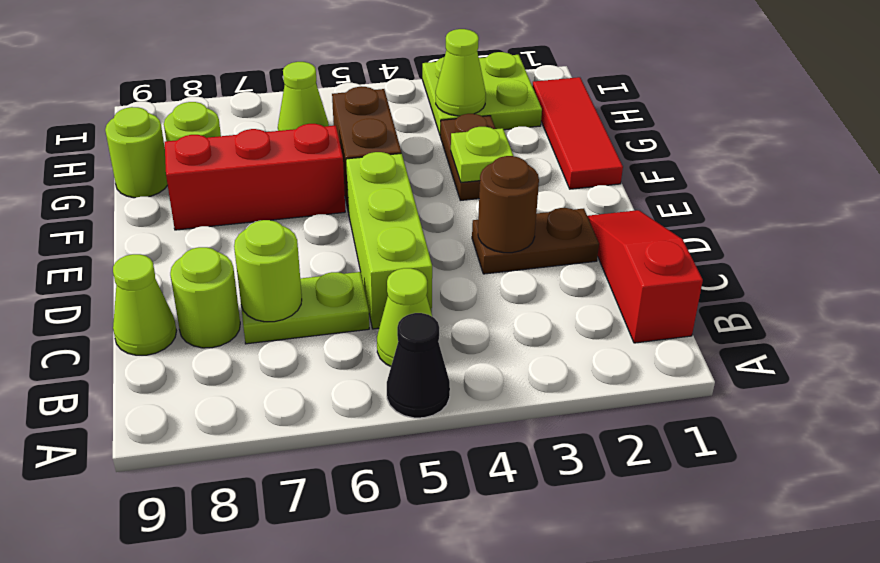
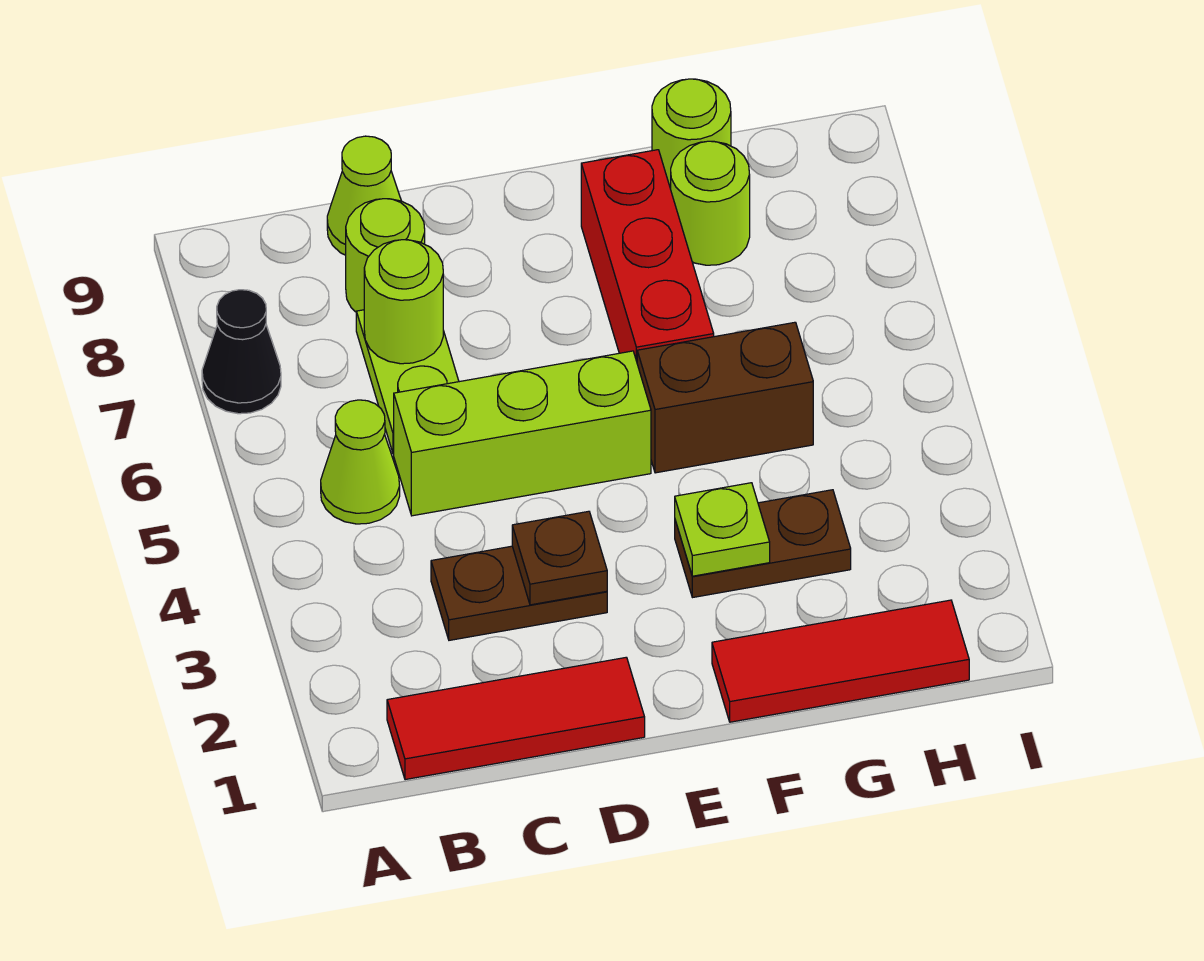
black 1x1 cone [387,313,450,418] -> black 1x1 cone moved to [202,290,281,414]
red 1x3 slope [588,210,703,343] -> red 1x3 tile [387,657,645,780]
brown 1x2 plate [472,208,599,274] -> brown 1x2 plate turned to [431,546,607,640]
brown 1x1 round brick [478,156,539,253] -> brown 1x1 plate [512,511,607,605]
lime 2x2 plate [422,52,542,135] -> none
lime 1x1 cone [436,29,486,116] -> none
lime 1x1 cone [278,62,329,131] -> none

